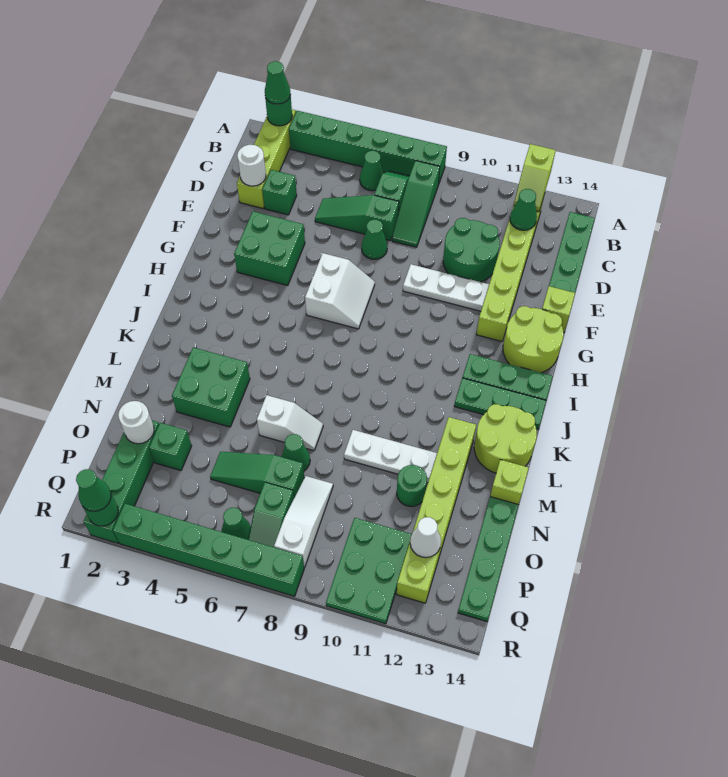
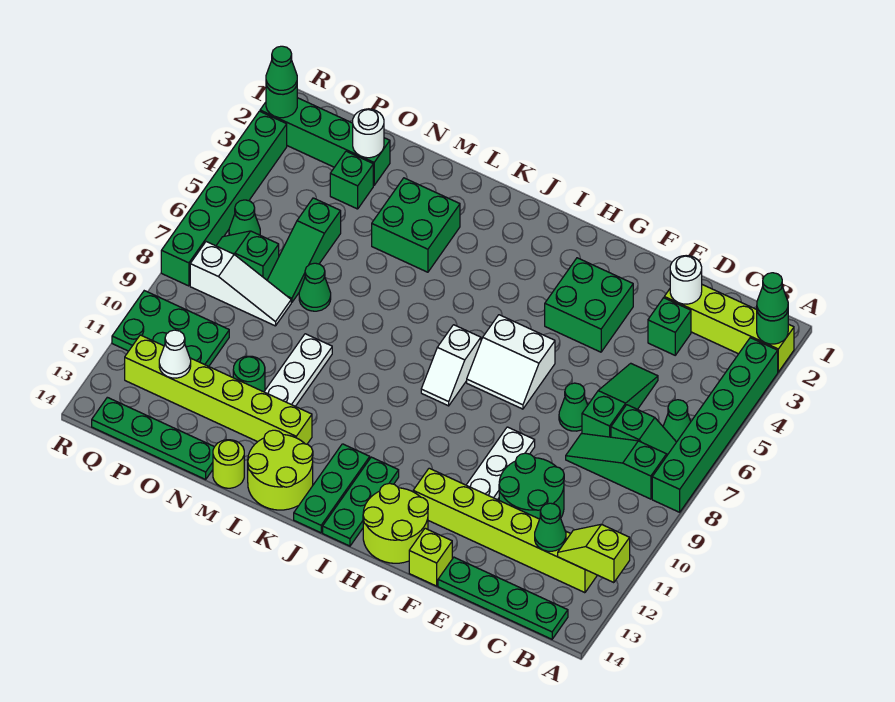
white 1x2 slope [257,395,323,451] -> white 1x2 slope moved to [421,325,481,406]
lime 1x1 brick [490,460,529,505] -> lime 1x1 round brick [213,440,244,488]
green 1x3 slope [210,452,304,498] -> green 1x3 slope turned to [267,198,341,302]

